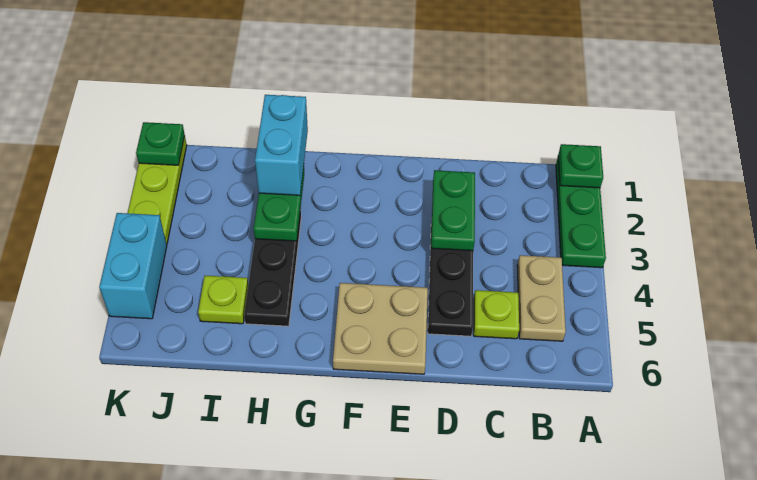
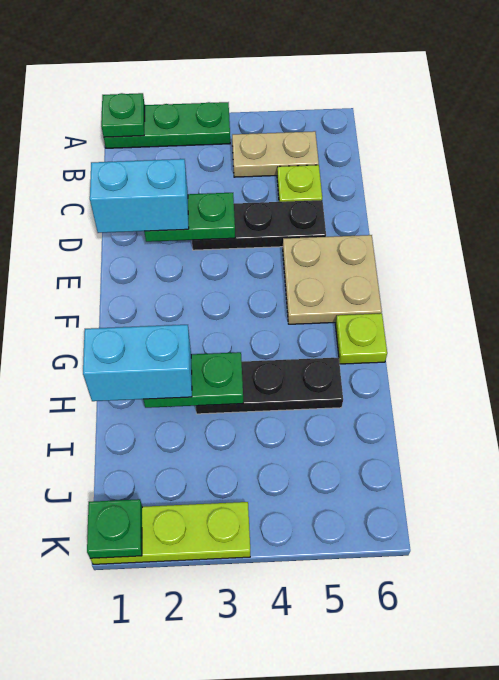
lime 1x1 plate [198,276,248,324] -> lime 1x1 plate moved to [335,313,387,364]
cyan 1x2 brick [99,213,167,319] -> cyan 1x2 brick moved to [90,159,189,233]

